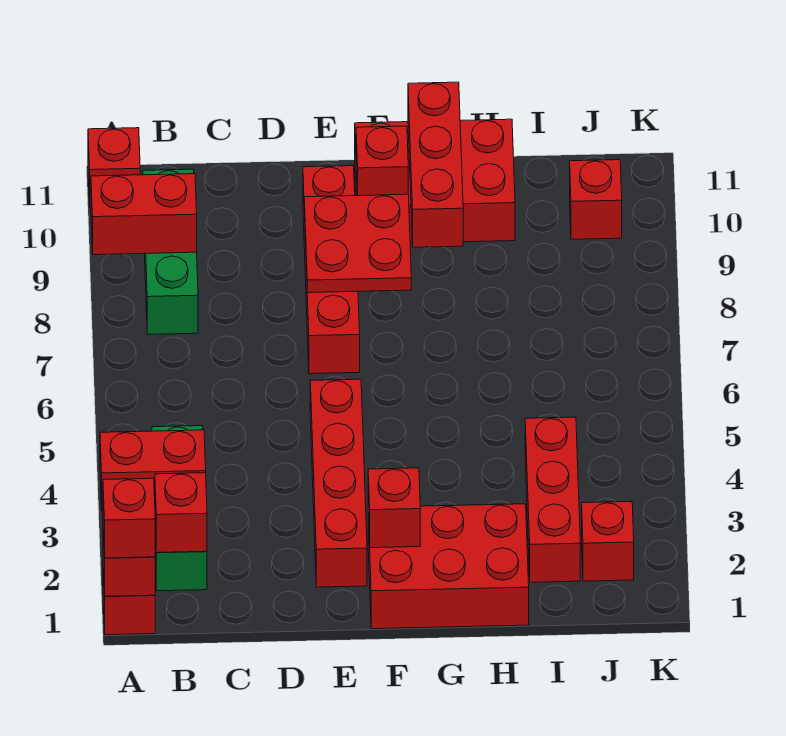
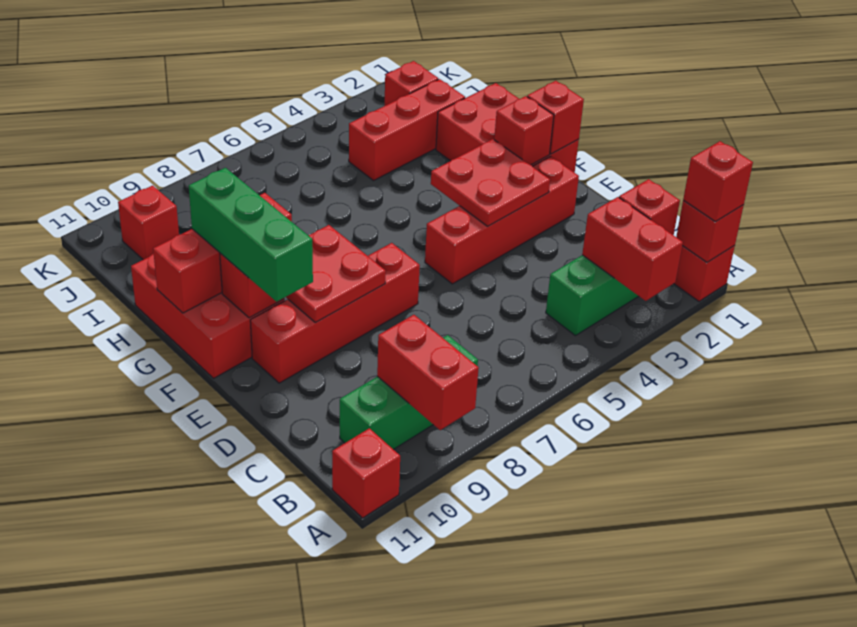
none -> red 2x2 plate [431,139,550,226]
none -> green 1x3 brick [189,168,313,302]
none -> red 1x1 brick [527,81,584,154]

